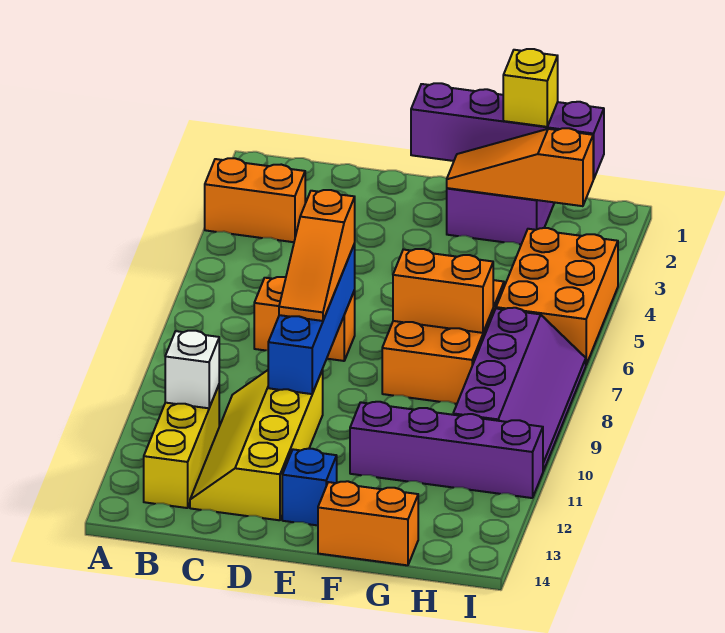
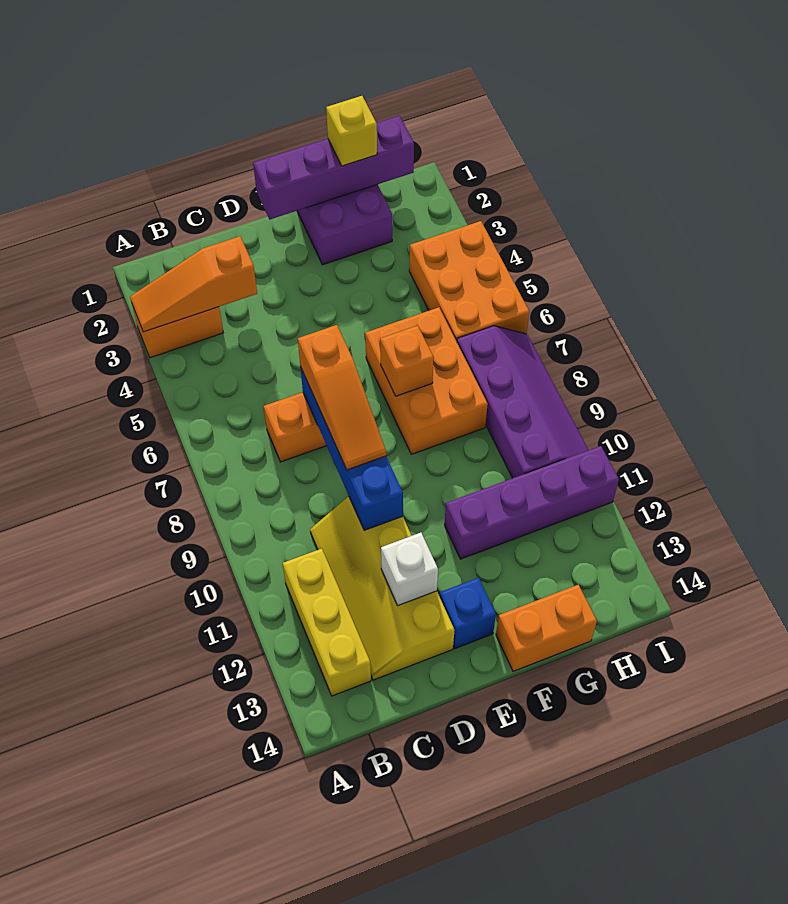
white 1x1 brick [165,331,219,408] -> white 1x1 brick moved to [381,533,438,606]
orange 1x3 slope [447,128,593,206] -> orange 1x3 slope moved to [130,236,257,332]
orange 1x2 brick [393,249,493,333] -> orange 1x1 brick [380,325,434,396]

